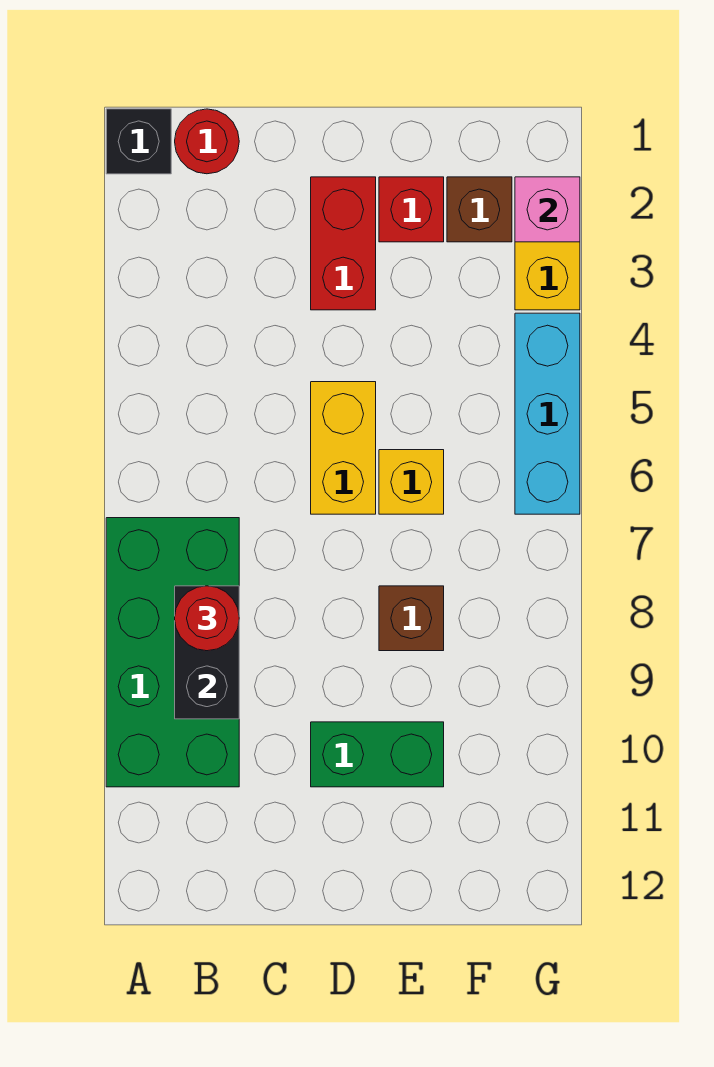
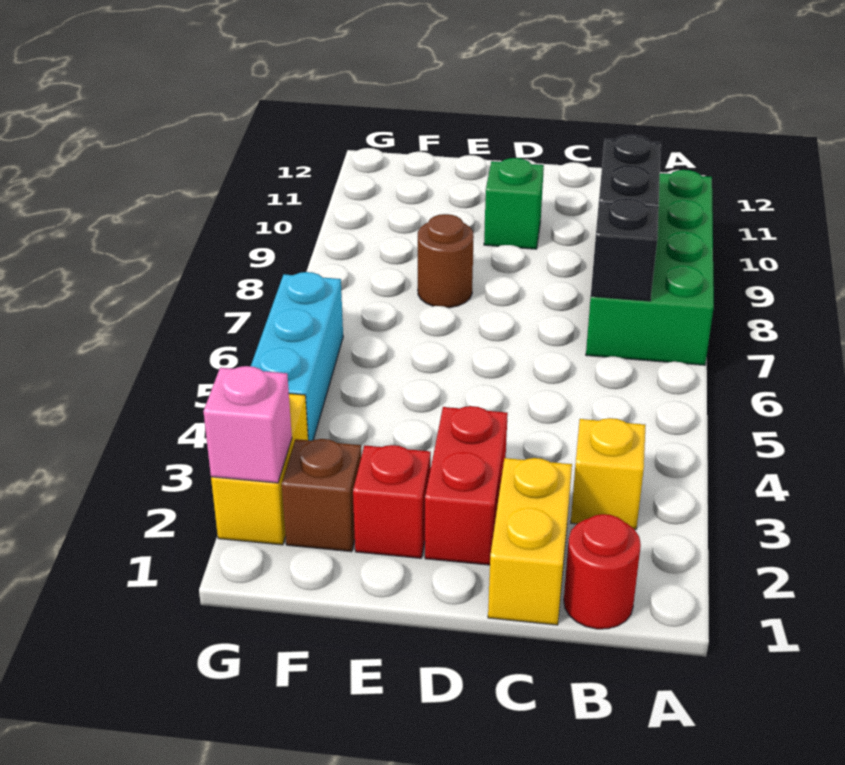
black 1x1 brick [106,109,171,174] -> black 1x1 brick moved to [591,198,659,301]
red 1x1 round brick [175,586,239,651] -> none
yellow 1x2 brick [311,382,376,514] -> yellow 1x2 brick moved to [488,458,572,625]
green 1x2 brick [311,722,444,787] -> green 1x1 brick [484,158,544,249]
yellow 1x1 brick [379,450,444,514] -> yellow 1x1 brick moved to [571,418,646,529]
brown 1x1 brick [379,586,444,651] -> brown 1x1 round brick [418,214,474,308]

